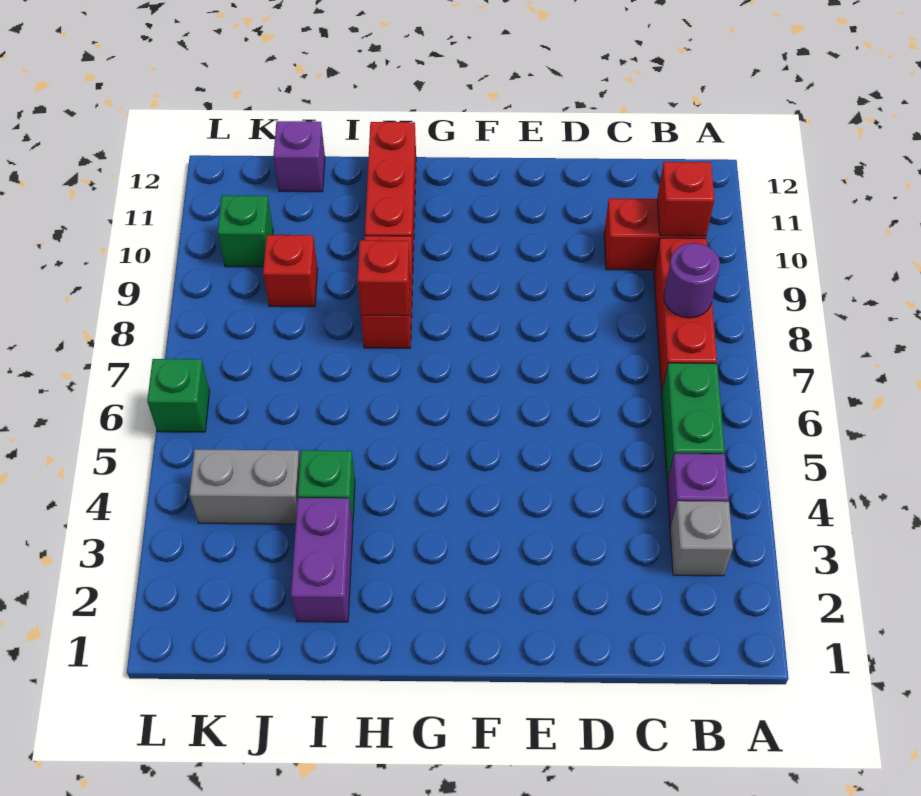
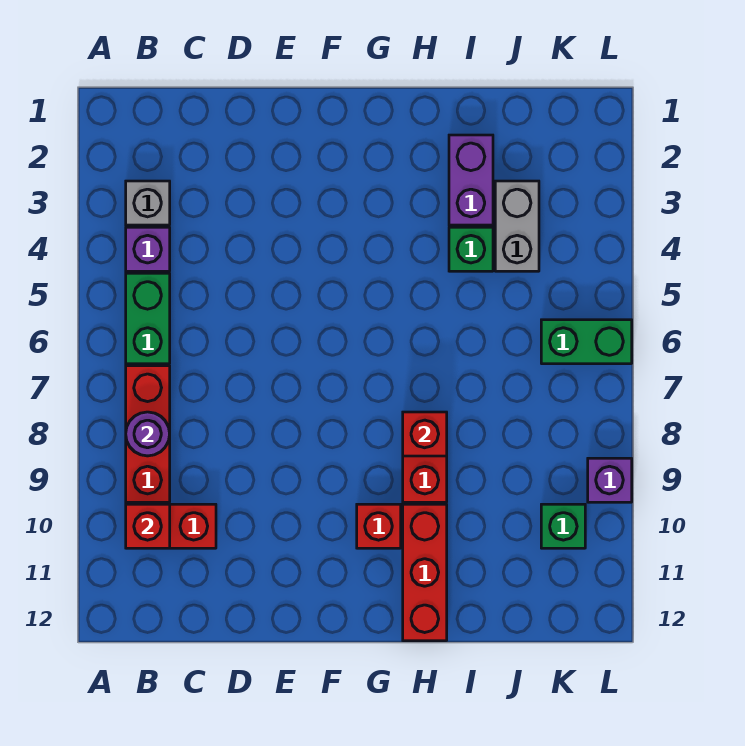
grey 1x2 brick [190,449,300,524] -> grey 1x2 brick turned to [495,181,539,271]
red 1x1 brick [263,235,318,307] -> red 1x1 brick moved to [357,504,401,548]
purple 1x1 brick [273,121,325,192] -> purple 1x1 brick moved to [588,458,632,502]
green 1x1 brick [147,359,210,432] -> green 1x2 brick [541,320,632,364]

